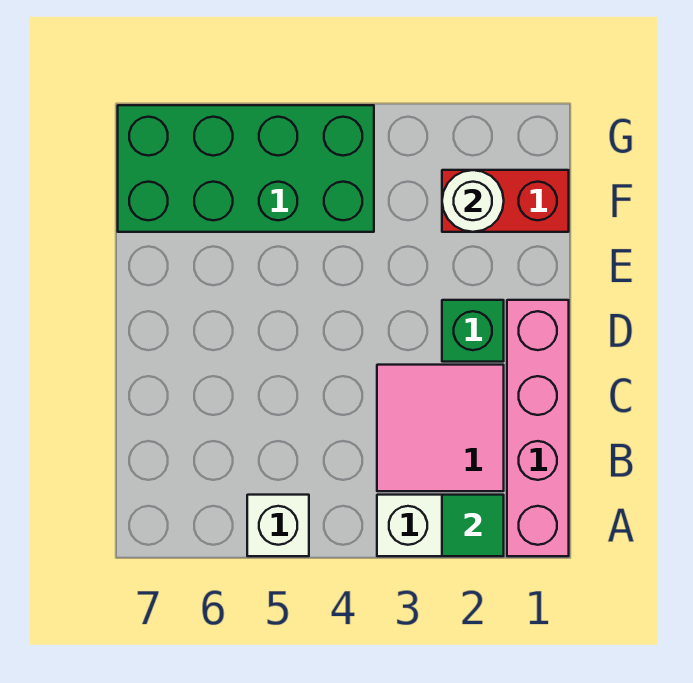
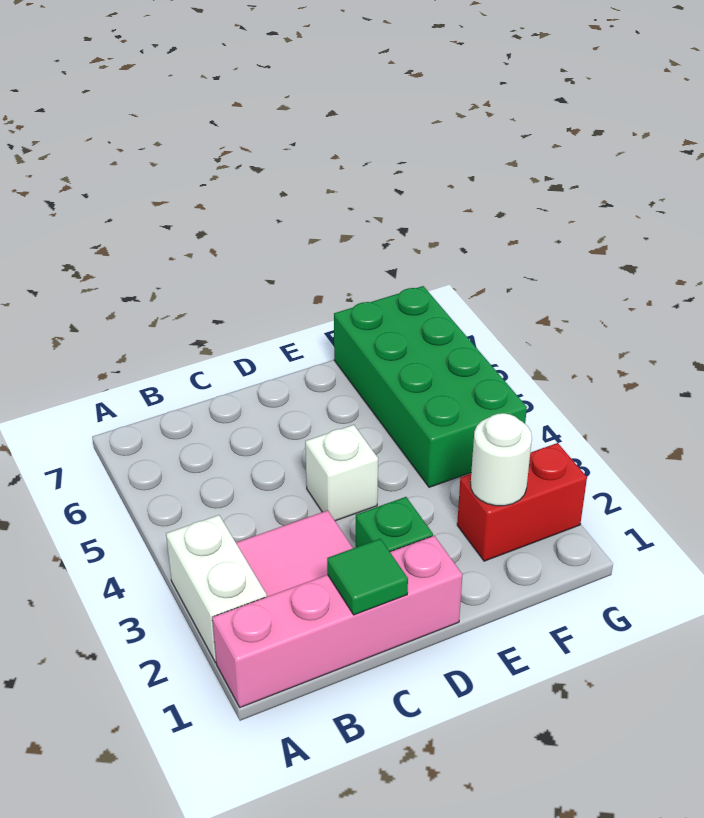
green 1x1 tile [442,495,504,556] -> green 1x1 tile moved to [327,539,408,615]
white 1x1 brick [247,495,309,556] -> white 1x1 brick moved to [305,425,378,521]
red 1x2 brick [442,170,569,232] -> red 1x2 brick turned to [457,443,587,561]

